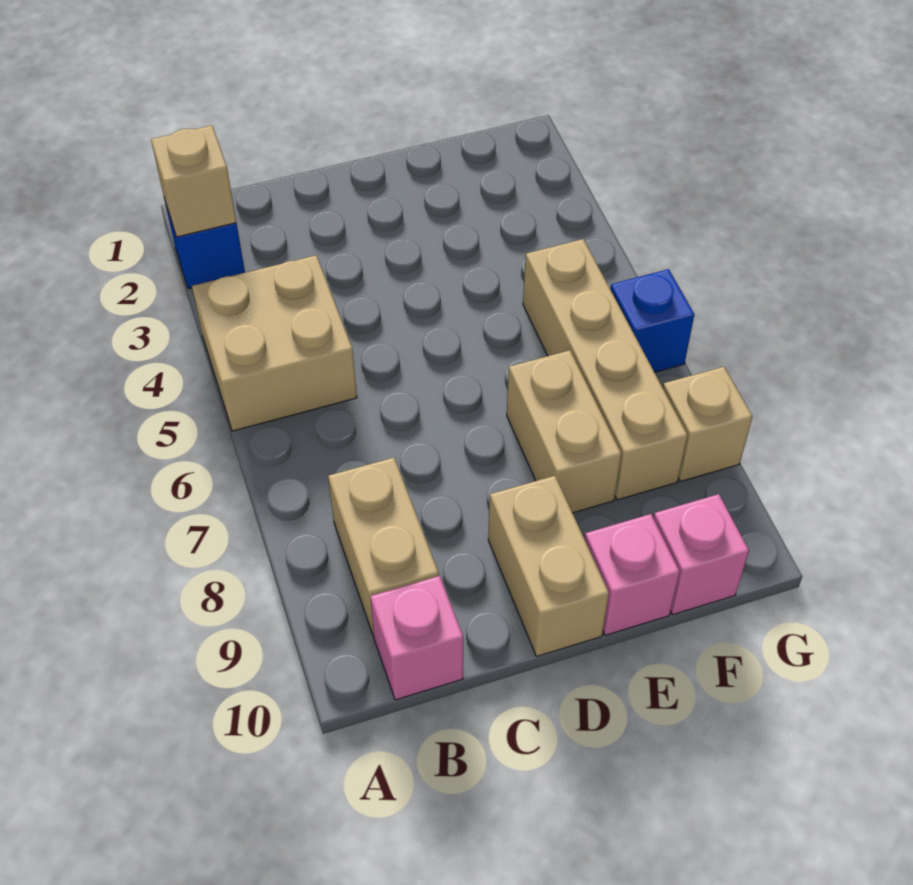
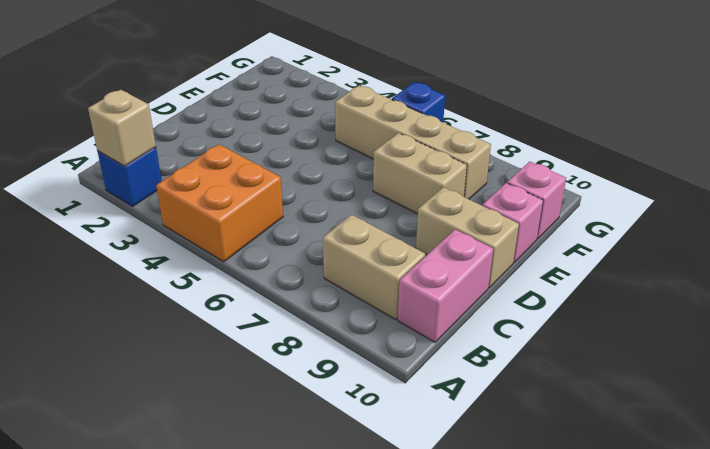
tan 2x2 brick [192,255,357,431] -> orange 2x2 brick [156,144,283,262]
pink 1x1 brick [370,576,463,700] -> pink 1x2 brick [398,229,493,342]
tan 1x1 brick [663,367,752,482] -> none

